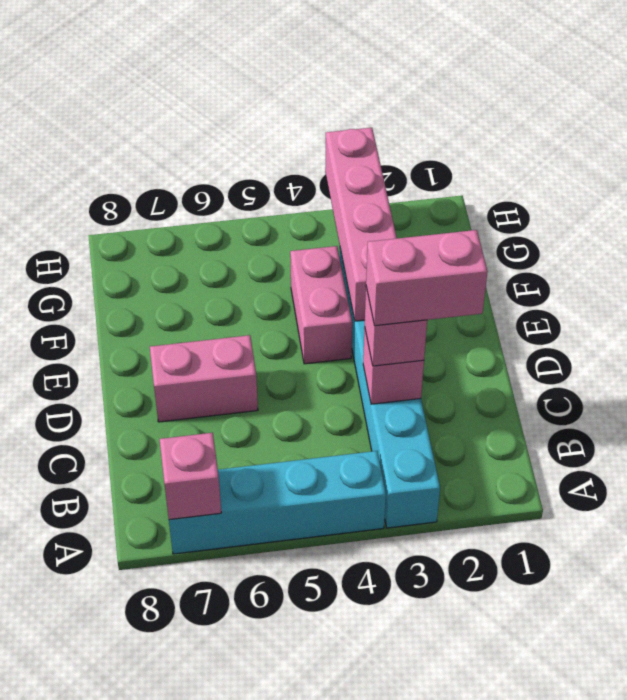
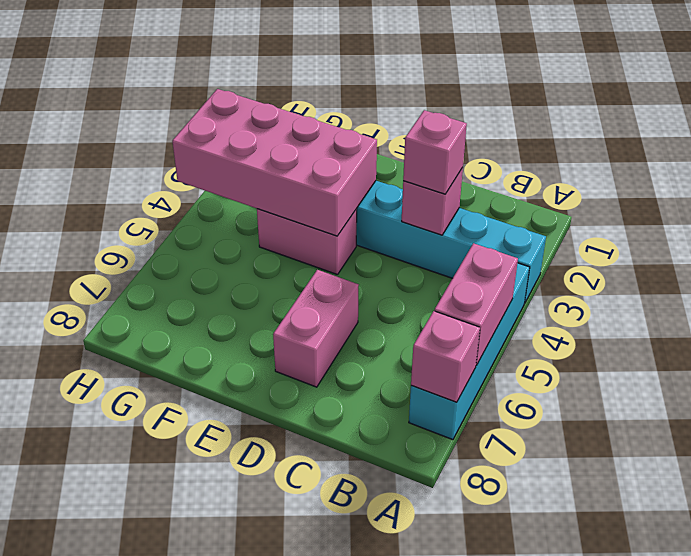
pink 1x2 brick [366,230,488,326] -> pink 1x2 brick moved to [434,243,518,366]
pink 1x4 brick [325,128,397,321] -> pink 2x4 brick [172,89,377,236]

